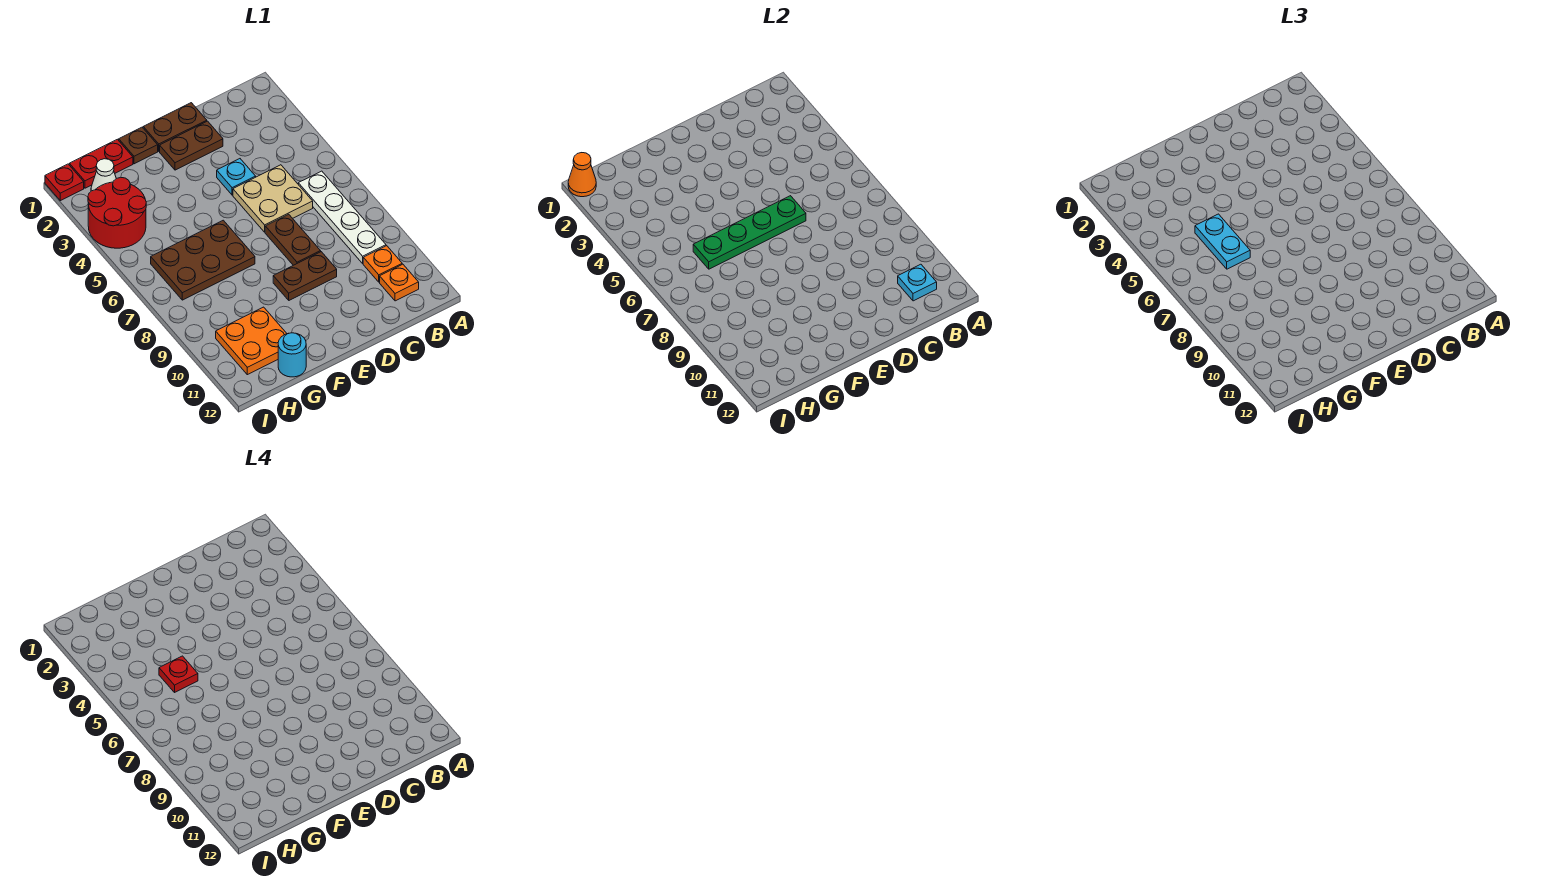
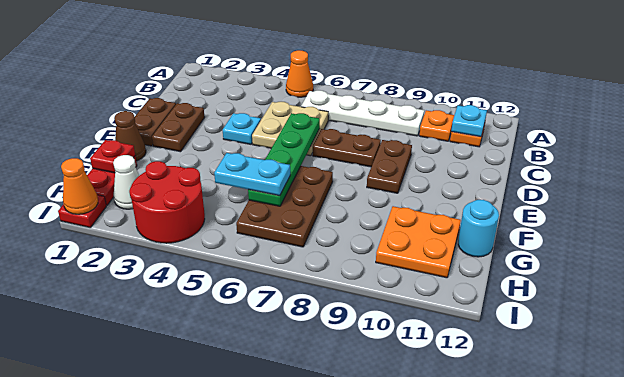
none -> orange 1x1 cone [286,50,313,97]
brown 1x1 plate [119,127,158,164] -> brown 1x1 cone [114,111,146,161]
red 1x1 plate [159,656,198,692] -> red 1x1 plate moved to [90,140,135,173]

